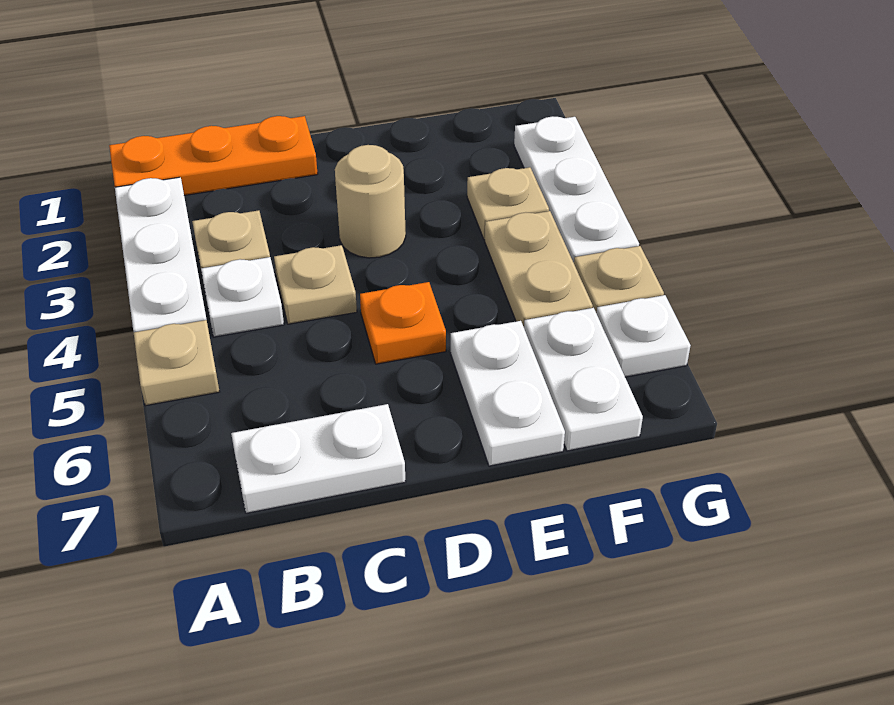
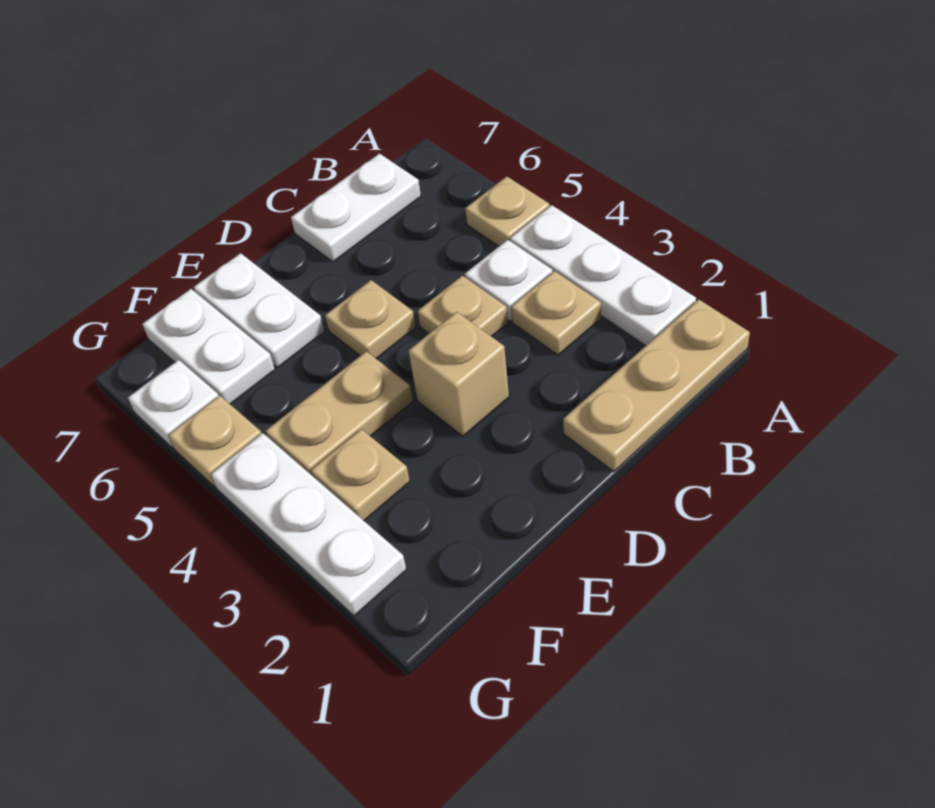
orange 1x3 plate [109,116,318,195] -> tan 1x3 plate [563,299,750,472]
tan 1x1 round brick [335,145,406,258] -> tan 1x1 brick [409,312,509,436]
orange 1x1 plate [360,282,446,364] -> tan 1x1 plate [325,280,416,359]
tan 1x2 plate [485,211,593,327] -> tan 1x2 plate turned to [266,351,413,475]

